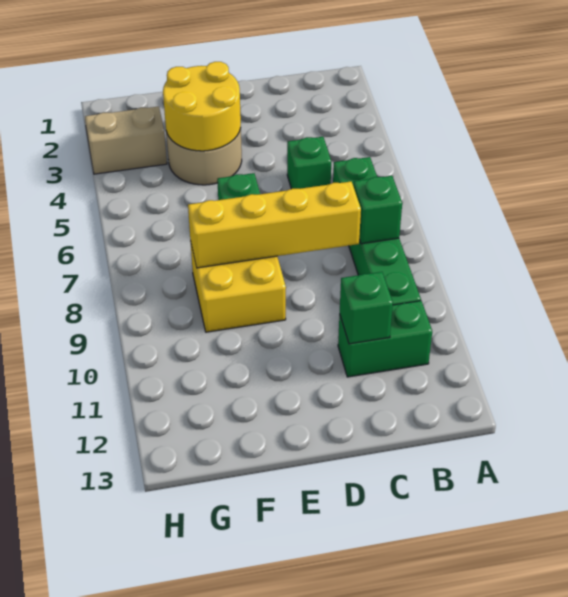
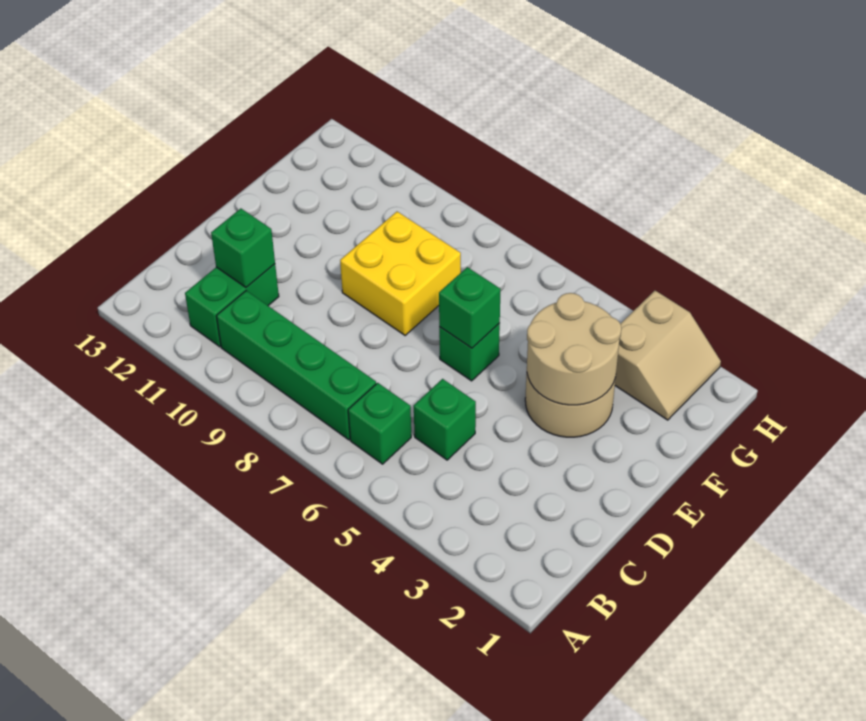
green 1x1 brick [353,176,402,244] -> green 1x1 brick moved to [439,267,501,348]
yellow 1x4 brick [188,182,361,268] -> none
yellow 2x2 round brick [163,62,241,151] -> tan 2x2 round brick [527,293,621,405]

